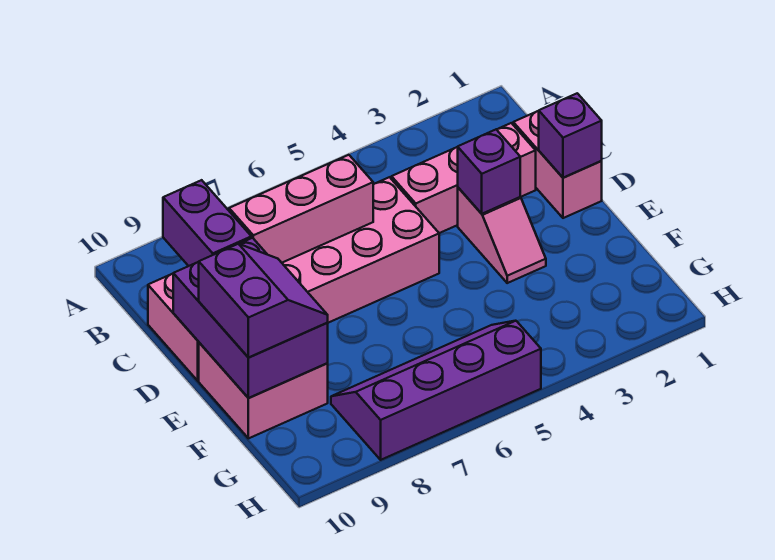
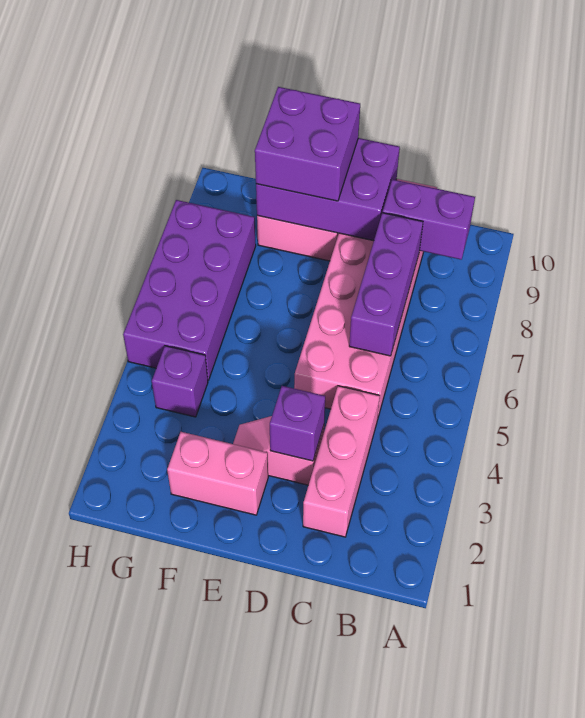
pink 1x2 brick [513,111,602,218] -> pink 1x2 brick moved to [167,432,268,515]
pink 1x3 brick [229,155,373,263] -> purple 1x3 brick [349,213,423,356]
purple 1x1 brick [539,93,602,178] -> purple 1x1 brick moved to [152,346,208,417]
purple 2x2 slope [199,244,328,358] -> purple 2x2 brick [255,87,360,201]
purple 2x4 slope [331,321,541,460] -> purple 2x4 brick [123,200,256,380]

